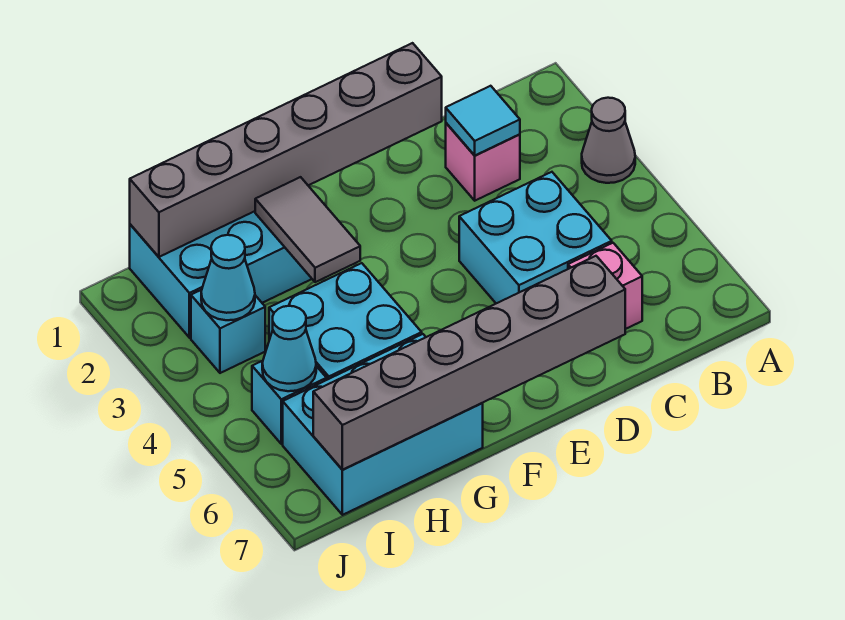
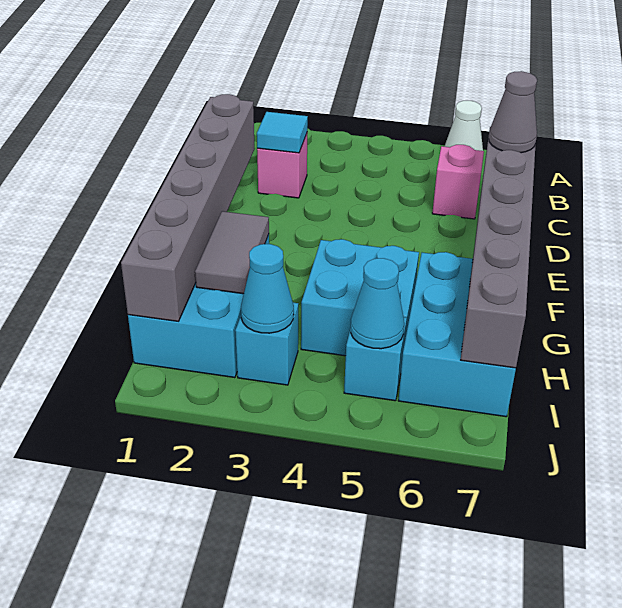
grey 1x1 cone [582,98,635,183] -> grey 1x1 cone moved to [488,71,537,153]
none -> white 1x1 cone [444,101,483,151]
cyan 2x2 brick [459,172,612,303] -> none
grey 1x2 tile [255,177,360,282] -> grey 1x2 tile turned to [195,211,269,294]

